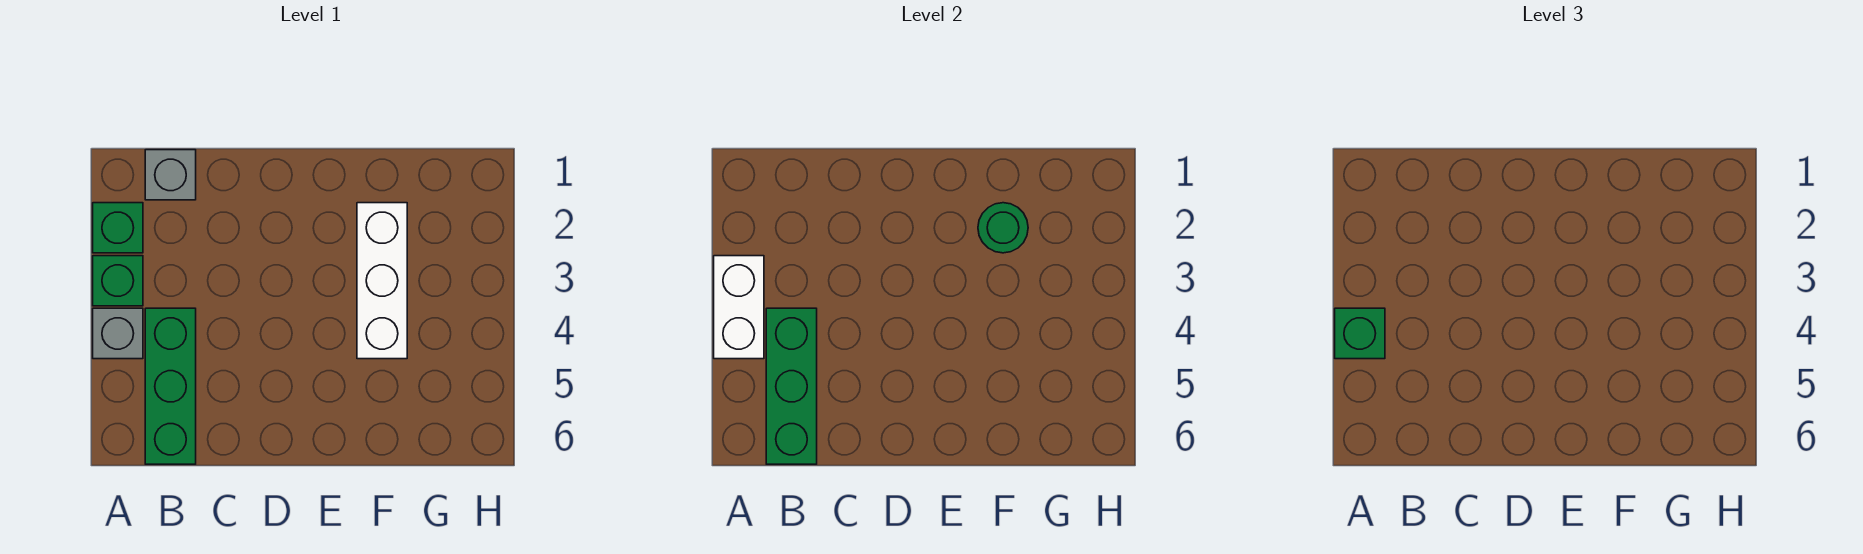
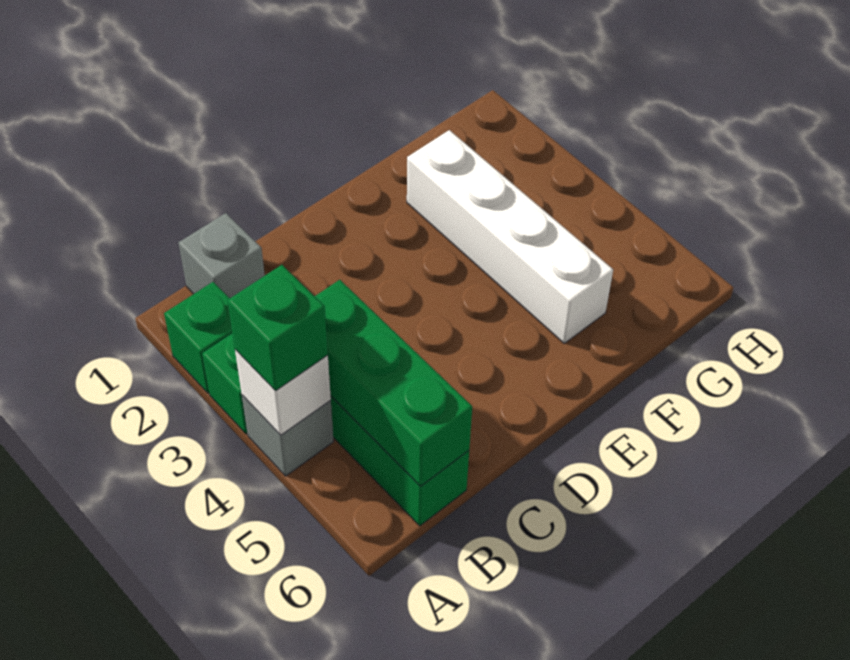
white 1x2 brick [714,256,764,359] -> white 1x1 brick [235,350,331,435]
white 1x3 brick [357,203,407,359] -> white 1x4 brick [407,130,613,343]
green 1x1 round brick [978,203,1028,253] -> none

